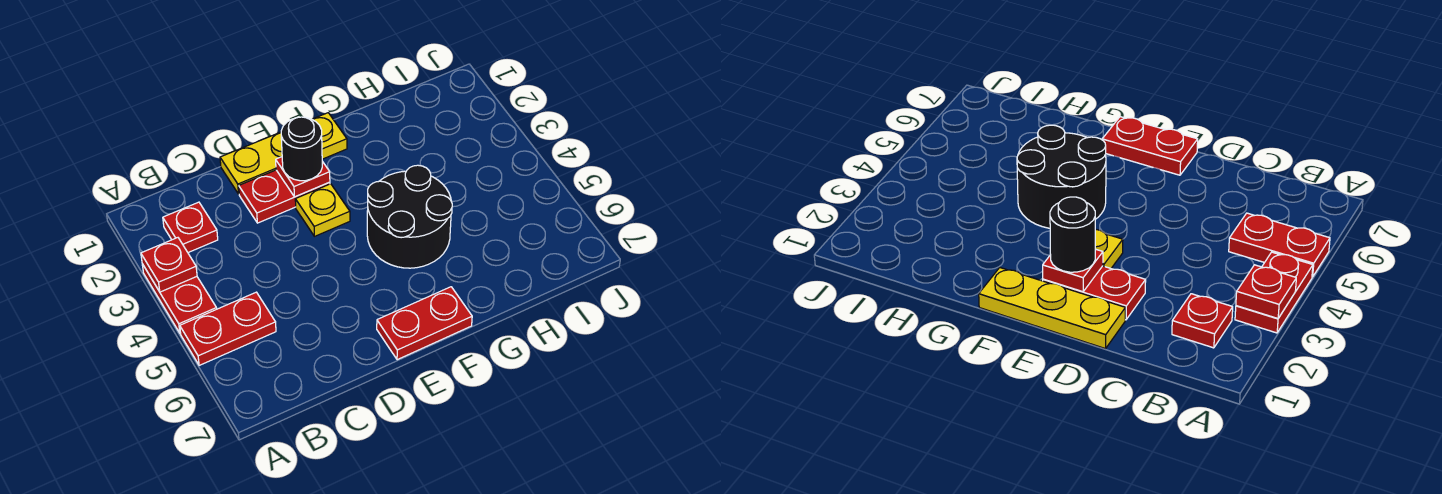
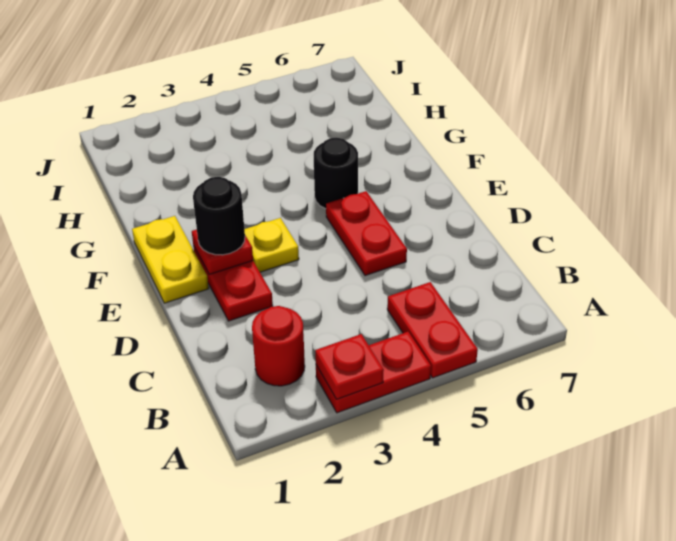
red 1x1 plate [163,202,218,252] -> red 1x1 round brick [252,306,305,386]
yellow 1x3 plate [220,113,347,194] -> yellow 1x2 plate [132,216,209,303]
red 1x2 plate [377,287,472,360] -> red 1x2 plate moved to [326,191,407,276]
black 2x2 round brick [367,165,452,268] -> black 1x1 round brick [314,138,358,209]

